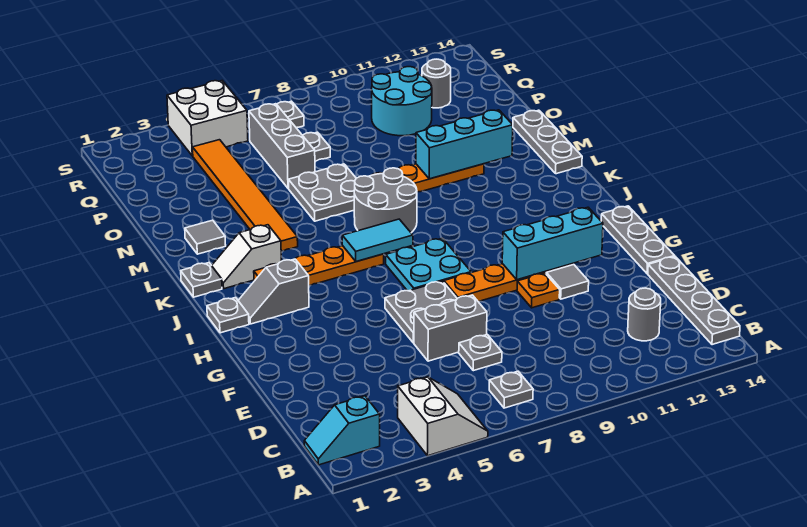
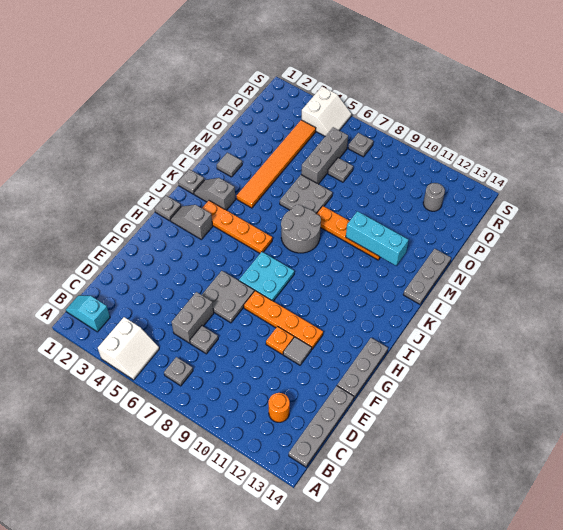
grey 1x1 round brick [628,288,661,341] -> orange 1x1 round brick [268,393,290,422]
grey 1x2 brick [414,295,487,361] -> grey 1x2 brick turned to [172,292,214,343]
cyan 1x3 brick [502,207,603,280] -> none
cyan 1x2 tile [342,219,413,262] -> none
white 1x2 slope [212,225,281,289] -> grey 1x2 slope [194,178,236,210]
cyan 2x2 round brick [372,67,432,136] -> none
white 2x2 brick [167,81,248,156] -> white 2x2 slope [302,87,351,136]

